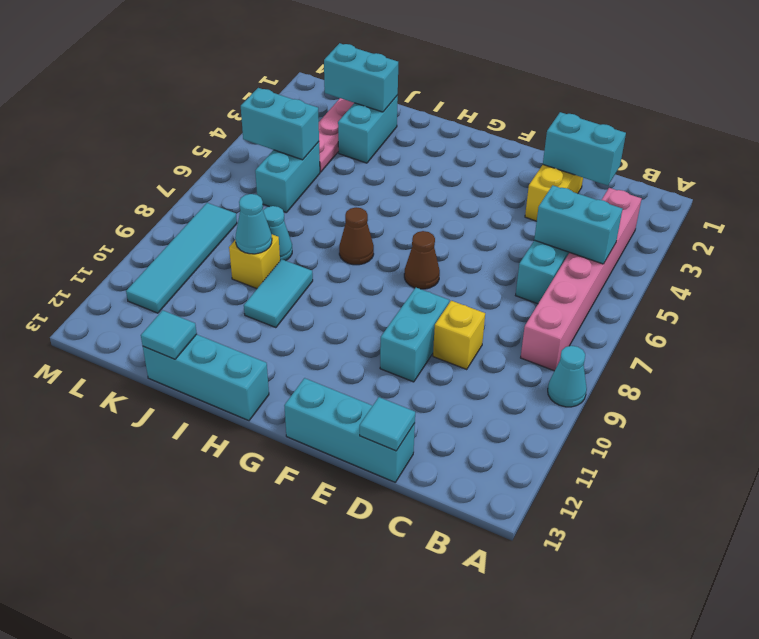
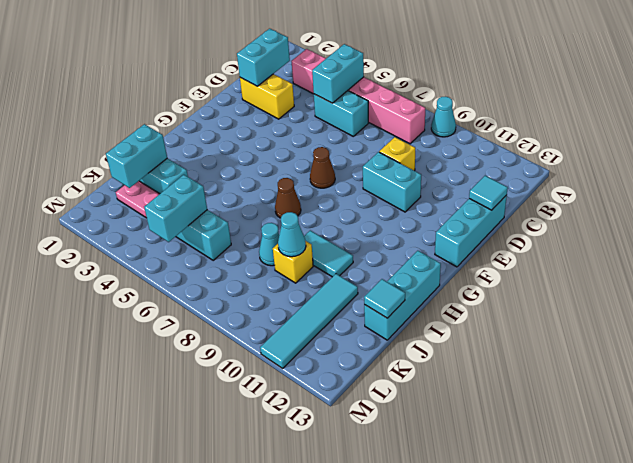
cyan 1x4 tile [126,203,237,313] -> cyan 1x4 tile turned to [260,274,358,368]

